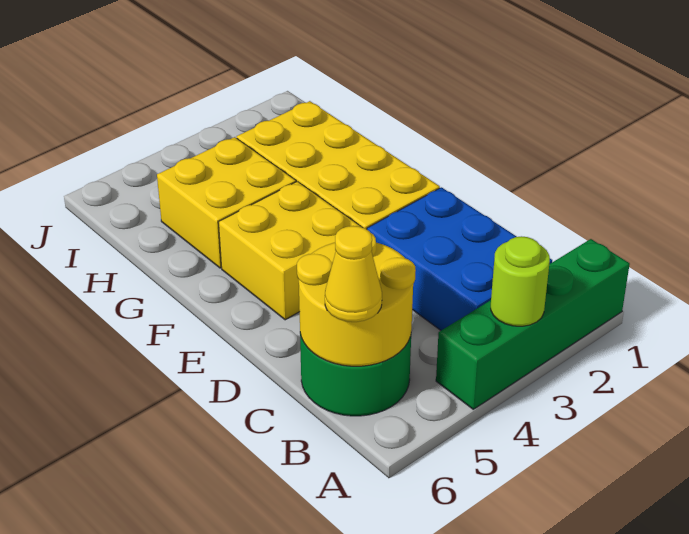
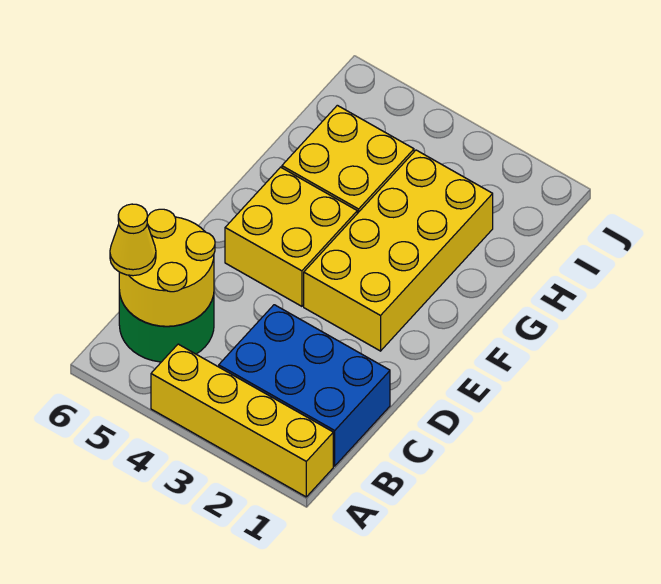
green 1x4 brick [436,239,630,409] -> yellow 1x4 brick [151,344,333,497]
lime 1x1 round brick [491,236,550,326] -> none
blue 2x3 brick [367,187,552,330] -> blue 2x3 brick turned to [219,305,390,466]

